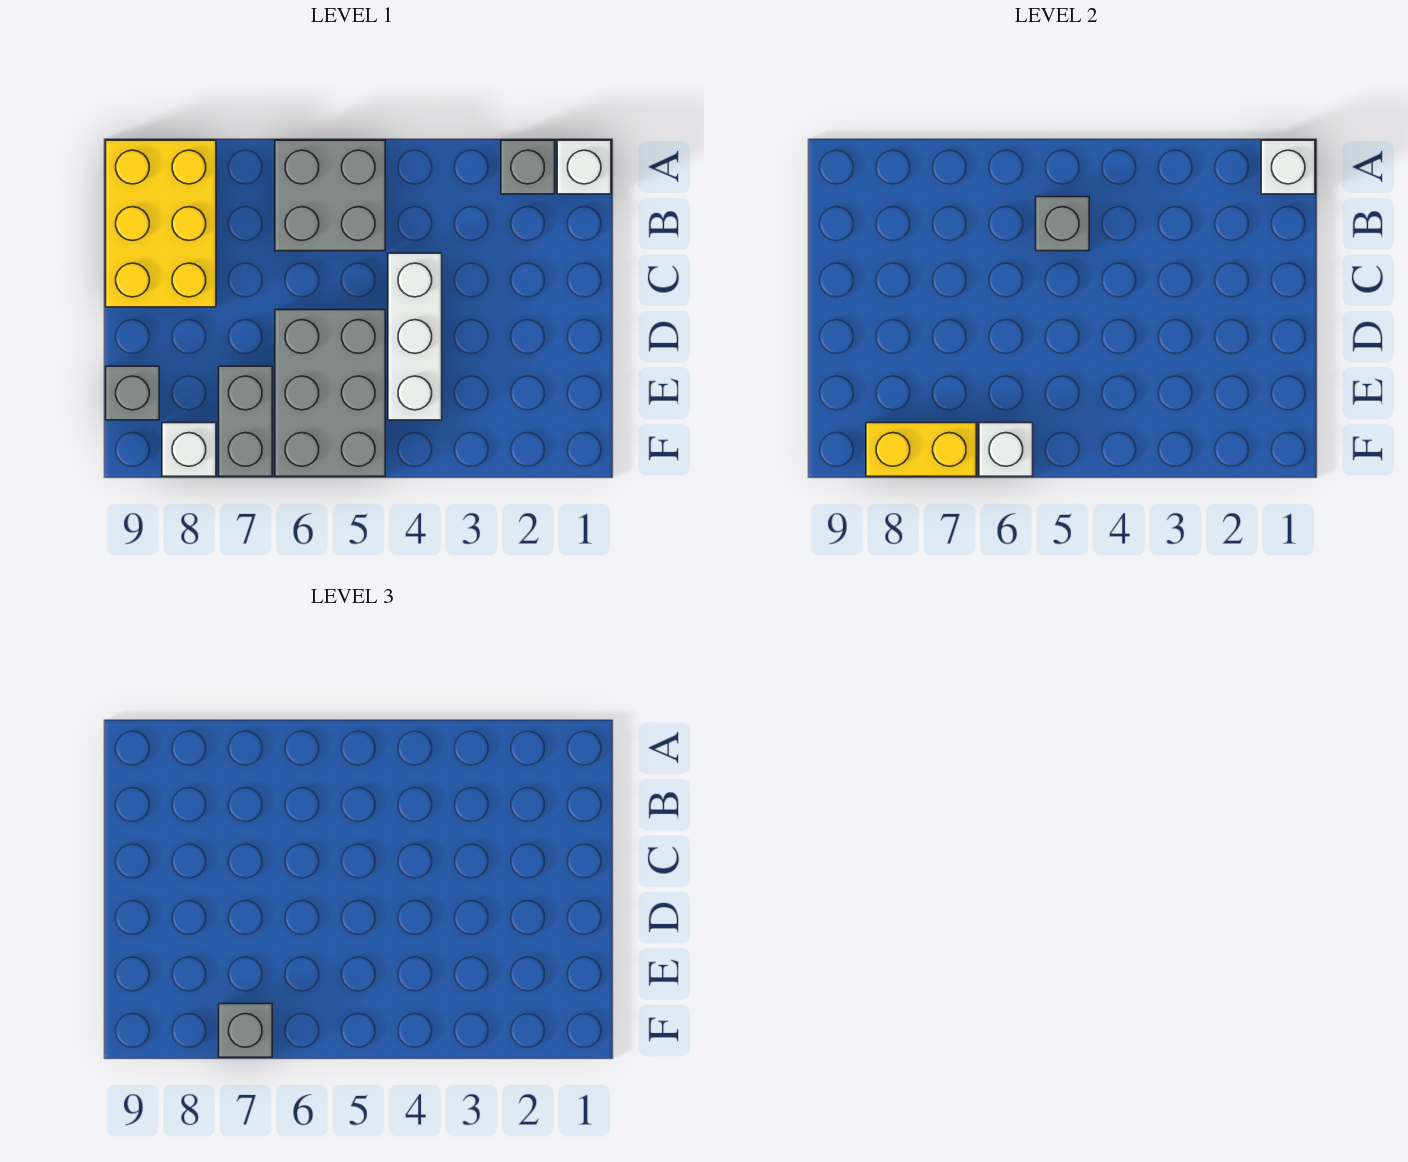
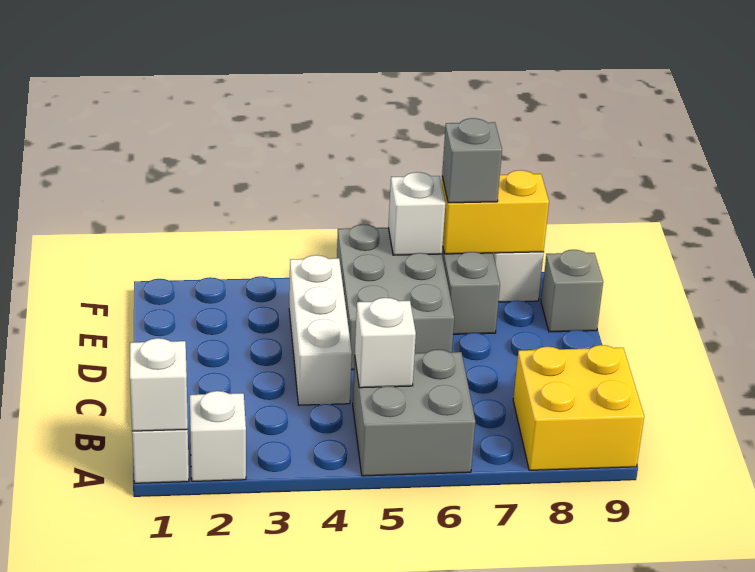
grey 1x1 brick [501,140,555,194] -> white 1x1 brick [190,391,246,481]
yellow 2x3 brick [106,140,216,307] -> yellow 2x2 brick [513,345,644,470]
grey 1x1 brick [1036,197,1089,251] -> white 1x1 brick [355,298,416,388]

